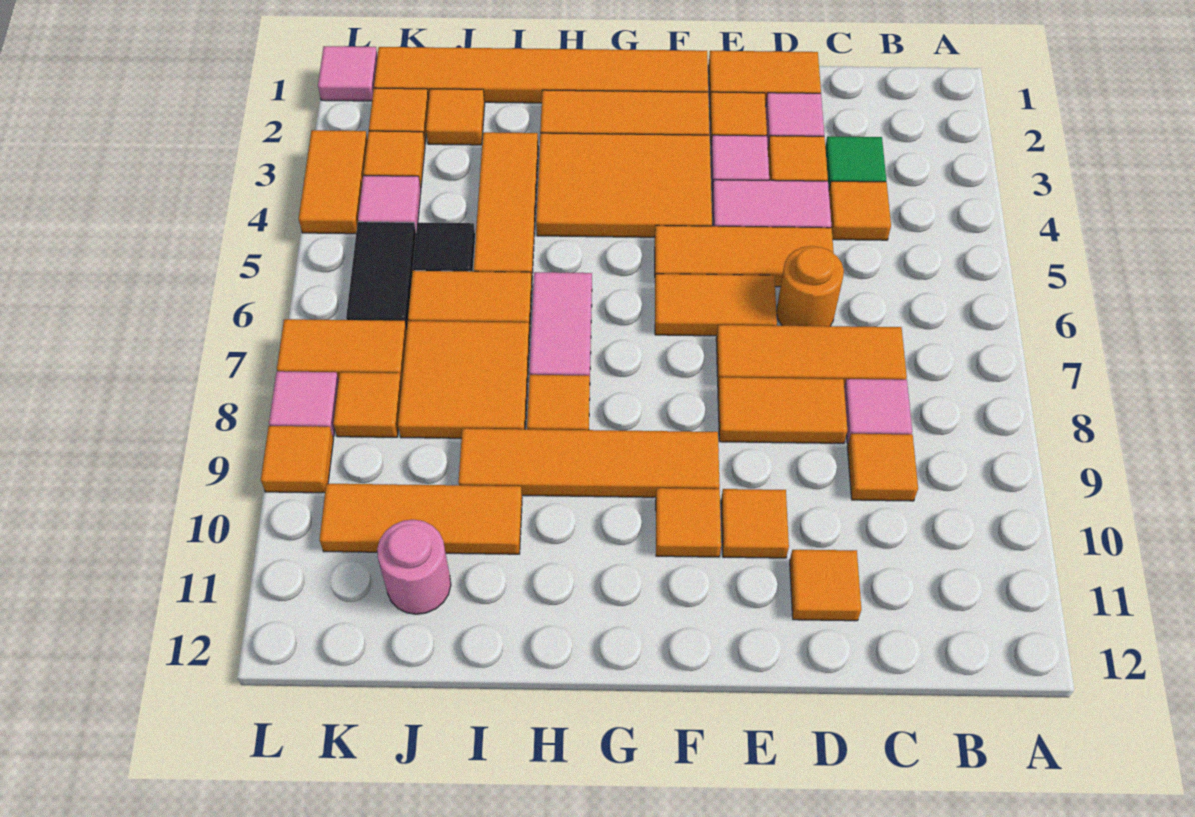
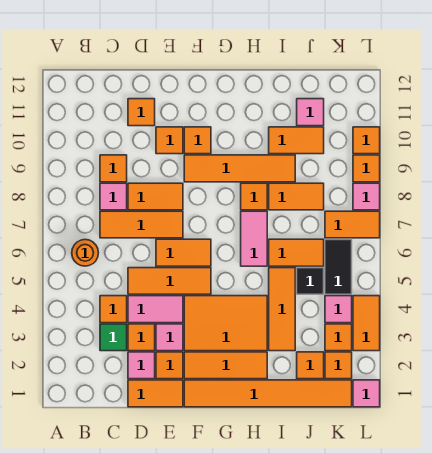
orange 1x1 round brick [776,246,844,326] -> orange 1x1 round brick moved to [72,240,98,266]
orange 2x2 tile [398,321,530,438] -> orange 1x2 tile [269,183,324,210]
orange 1x3 tile [319,484,522,554] -> orange 1x2 tile [269,127,324,154]
pink 1x1 round brick [377,520,451,614] -> pink 1x1 tile [297,99,324,126]
orange 1x1 tile [333,372,402,437] -> orange 1x1 tile moved to [353,127,380,154]

